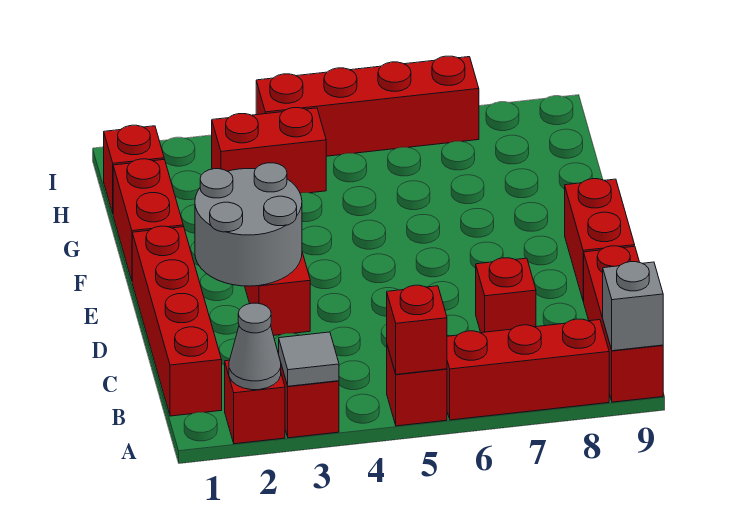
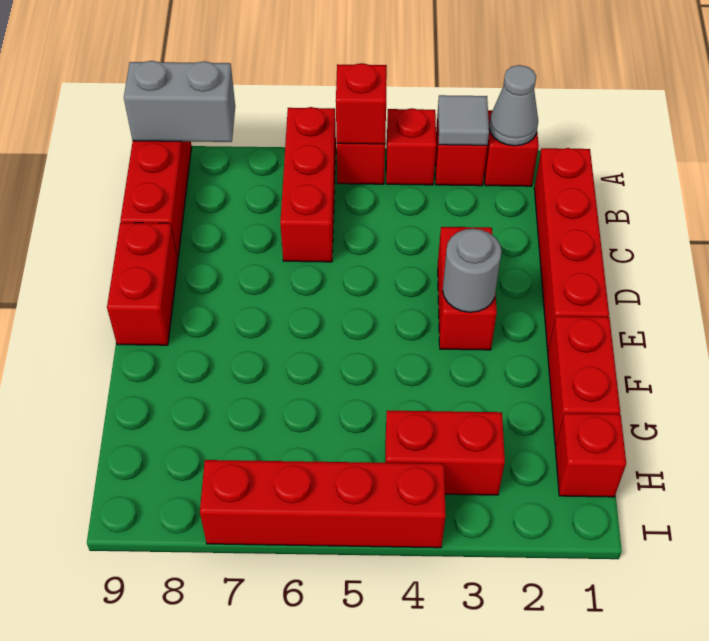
red 1x3 brick [447,319,609,420] -> red 1x3 brick turned to [280,107,336,262]
grey 1x1 brick [603,262,663,351] -> grey 1x2 brick [124,61,235,142]
red 1x1 brick [476,258,536,333] -> red 1x1 brick moved to [386,108,436,185]
grey 2x2 round brick [195,163,302,286] -> grey 1x1 round brick [443,229,502,312]

